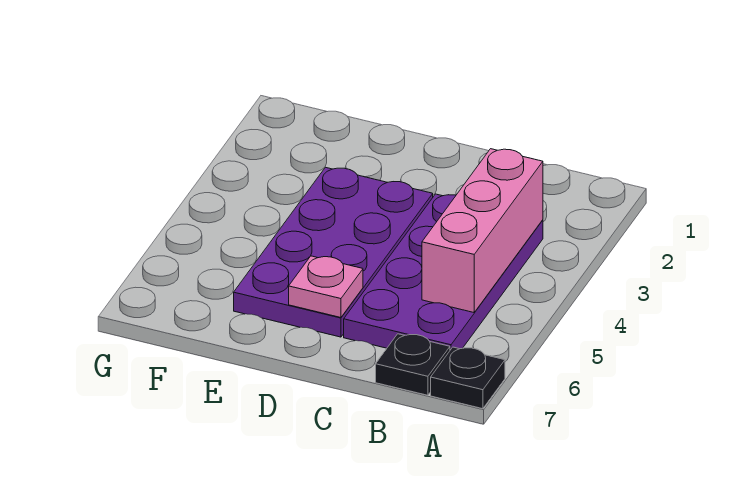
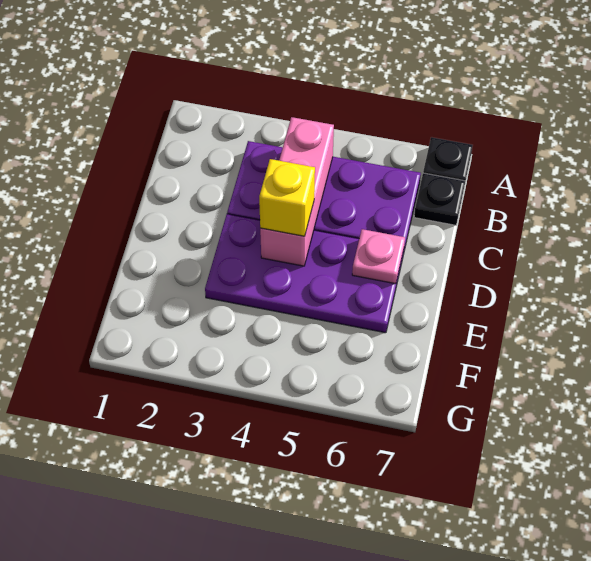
pink 1x3 brick [422,149,543,312] -> pink 1x3 brick turned to [260,117,334,266]
none -> yellow 1x1 brick [259,159,315,236]

